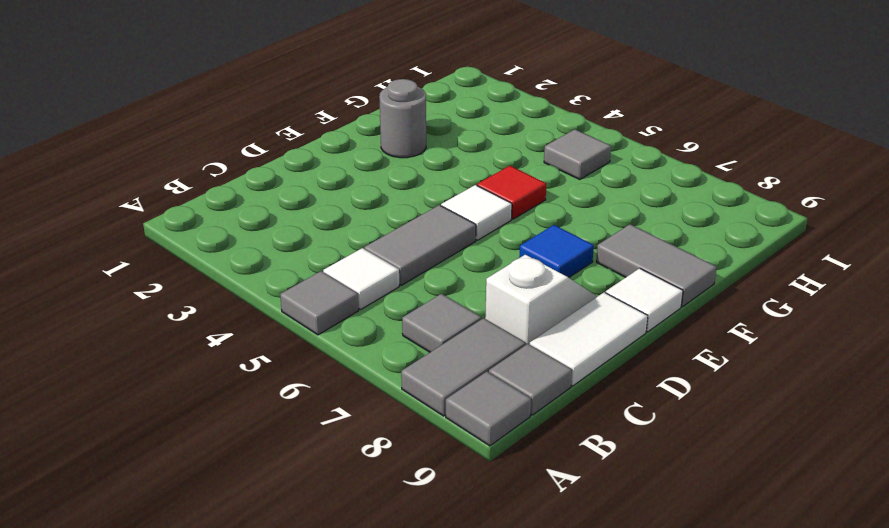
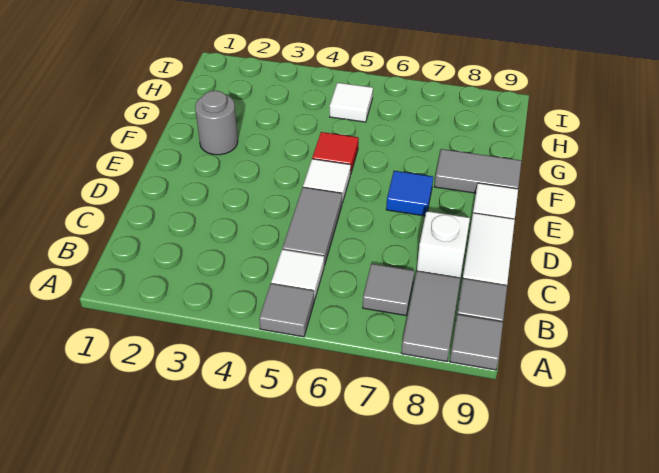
grey 1x1 tile [544,129,611,180] -> white 1x1 tile [330,83,373,122]

